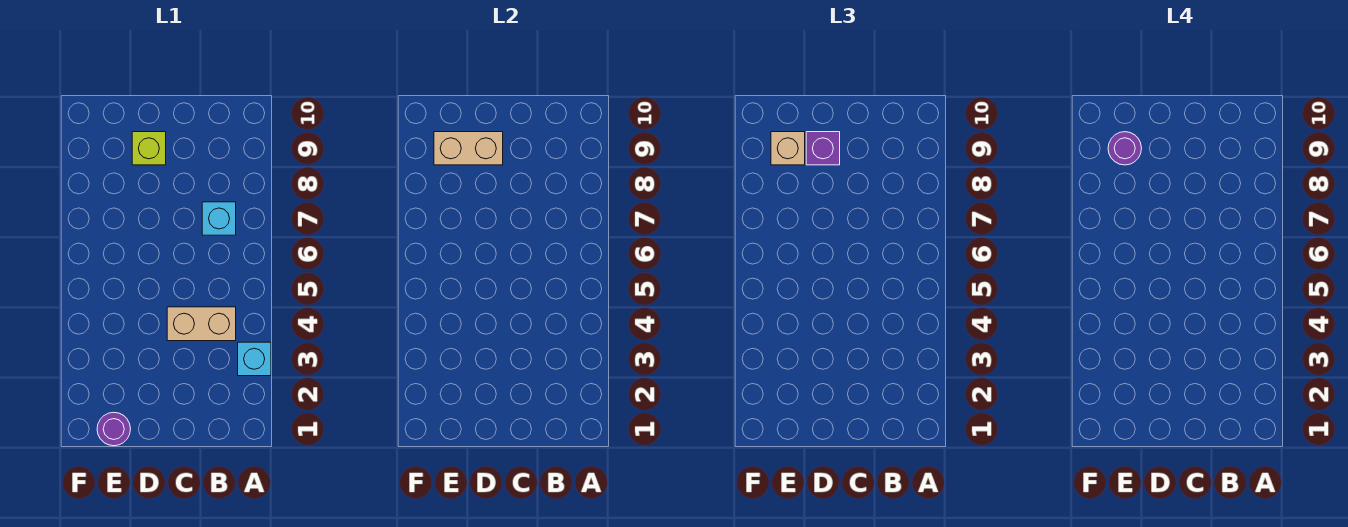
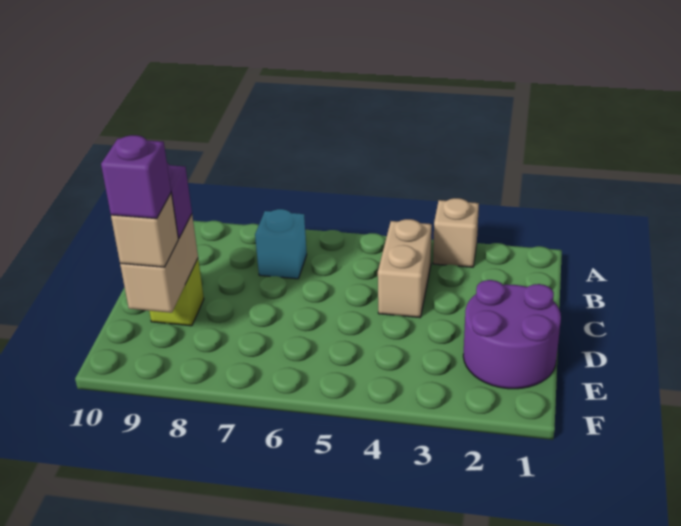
cyan 1x1 brick [238,342,271,376] -> tan 1x1 brick [433,198,479,267]
purple 1x1 round brick [97,412,130,446] -> purple 2x2 round brick [463,280,561,389]
purple 1x1 round brick [1108,132,1142,165] -> purple 1x1 brick [101,135,171,219]

